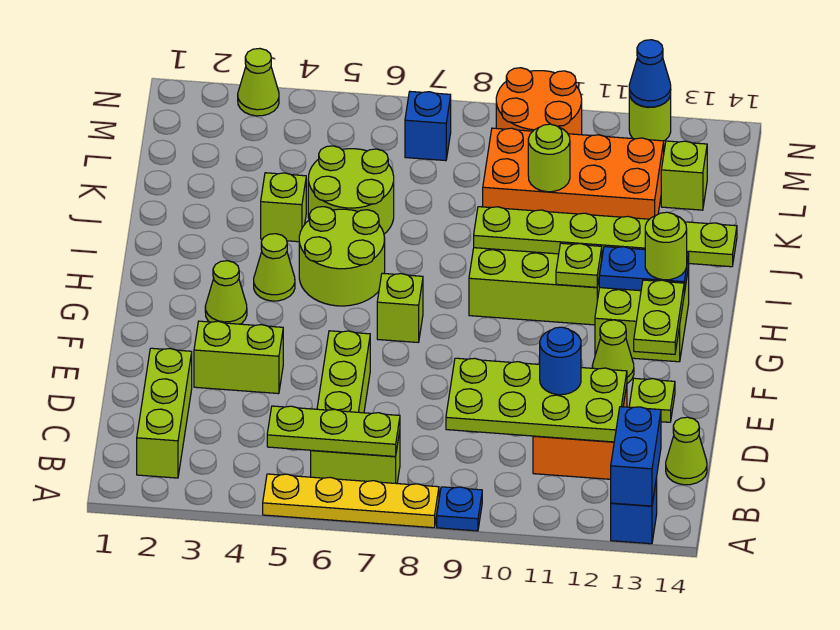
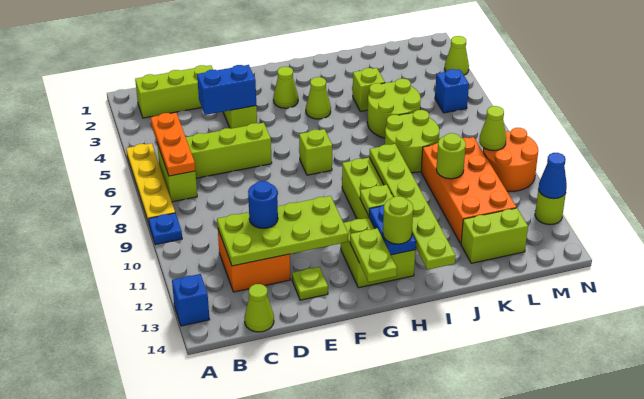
blue 1x2 brick [611,407,661,506] -> blue 1x2 brick moved to [197,65,256,115]
lime 1x3 plate [267,406,400,457] -> orange 1x3 plate [151,113,195,176]
lime 2x4 plate [446,358,627,442] -> lime 2x4 plate turned to [217,196,348,266]
lime 1x1 cone [592,320,634,383] -> lime 1x1 cone moved to [479,106,506,151]
lime 1x2 plate [634,280,684,354] -> lime 1x2 plate turned to [350,228,397,282]
lime 2x2 round brick [299,207,385,306] -> lime 2x2 round brick moved to [385,110,439,173]
lime 1x1 brick [661,141,707,210] -> lime 1x2 brick [461,208,528,263]
blue 1x1 brick [405,91,451,161] -> blue 1x1 brick moved to [435,69,469,113]

